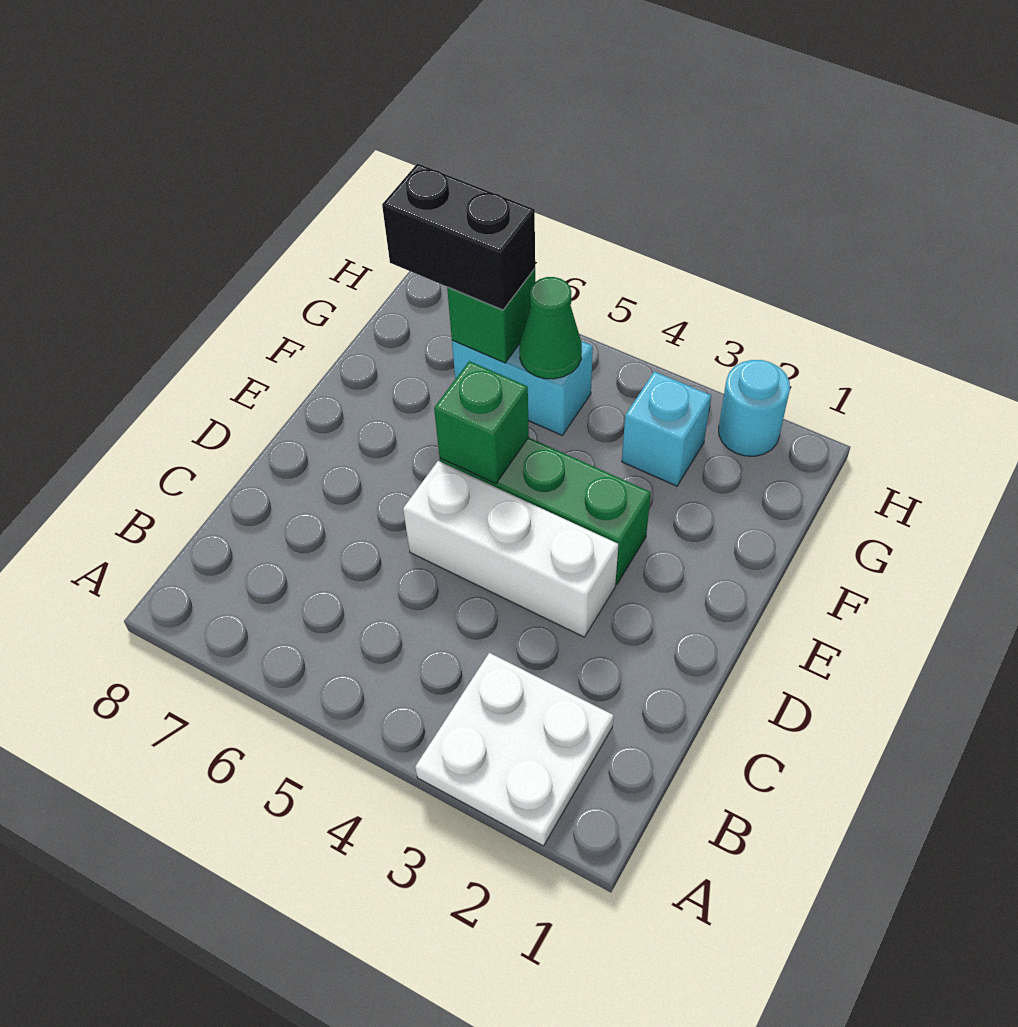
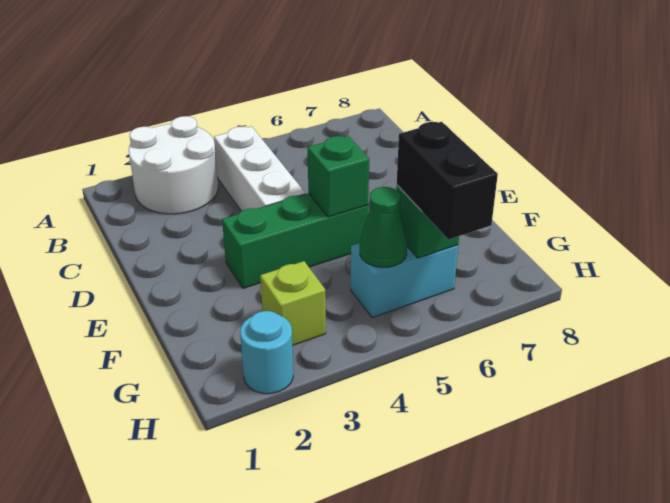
white 2x2 plate [415,653,614,846] -> white 2x2 round brick [129,116,218,214]
white 1x3 brick [403,461,618,637] -> white 1x3 brick turned to [214,126,306,211]
cyan 1x1 brick [622,371,711,486] -> lime 1x1 brick [260,261,326,346]
black 1x2 brick [382,163,535,310] -> black 1x2 brick turned to [397,122,498,239]

